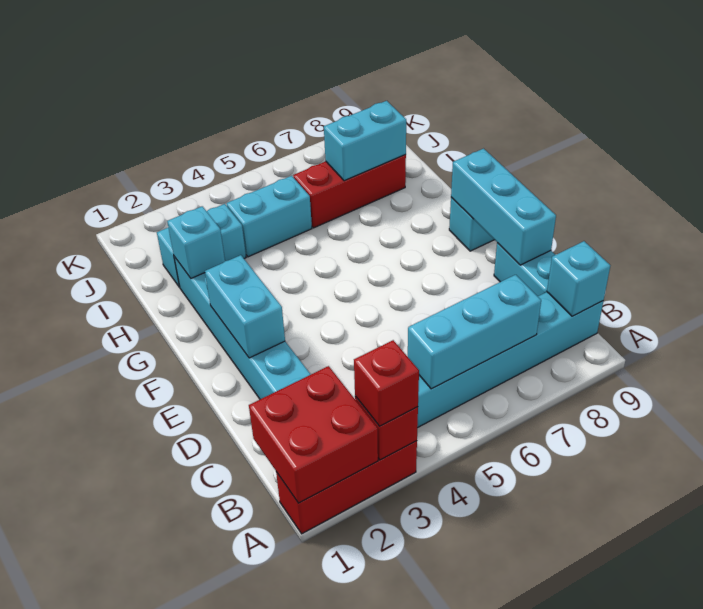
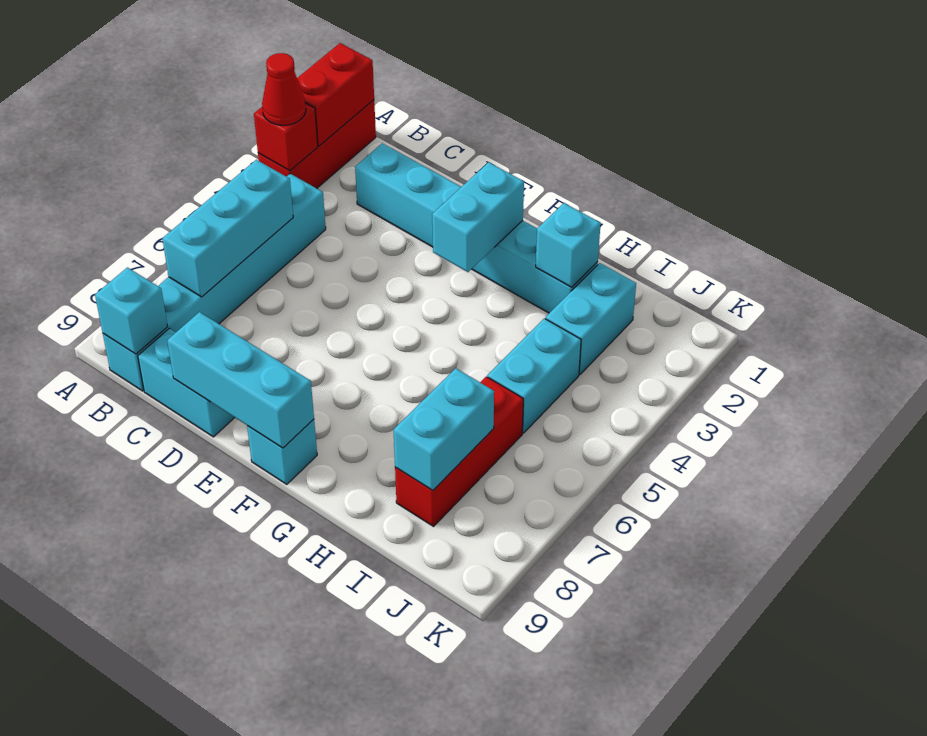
red 2x2 brick [249,366,378,503] -> red 1x2 brick [297,43,374,146]
red 1x1 brick [354,340,419,426] -> red 1x1 cone [262,53,306,125]
cyan 1x2 brick [205,255,285,358] -> cyan 1x2 brick turned to [432,162,524,272]

